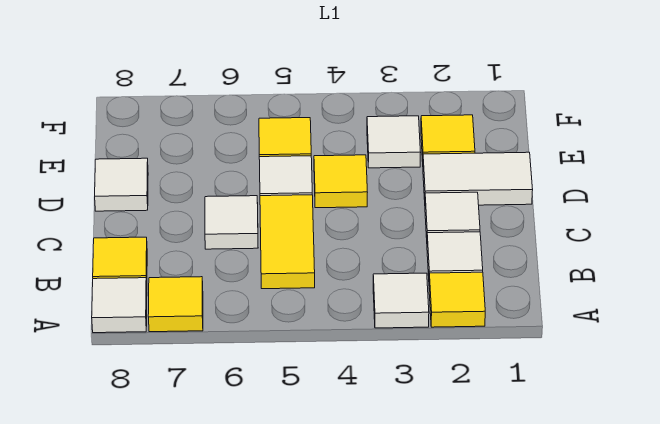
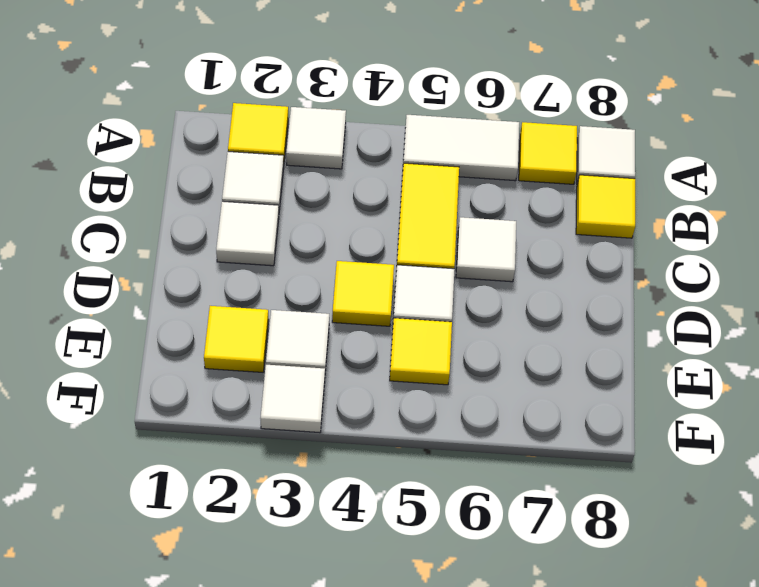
white 1x2 tile [423,152,533,205] -> white 1x2 tile moved to [403,115,519,181]
white 1x1 tile [95,158,148,211] -> white 1x1 tile moved to [261,365,325,433]

